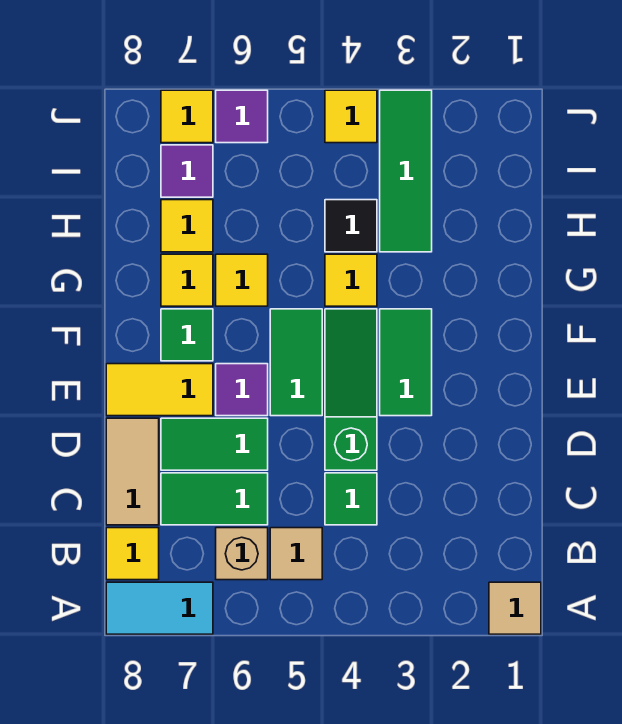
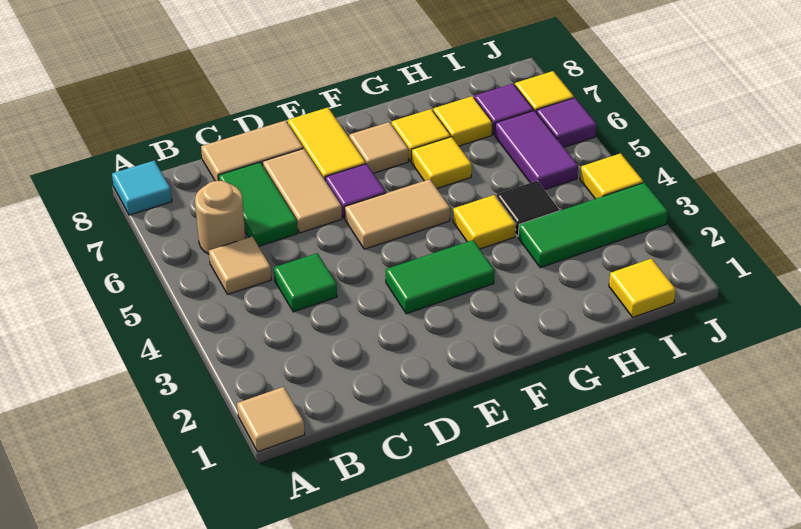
cyan 1x2 tile [106,582,213,634] -> cyan 1x1 tile [112,160,172,215]
tan 1x1 brick [216,528,268,580] -> tan 1x1 round brick [195,181,246,254]
yellow 1x1 tile [106,528,159,580] -> yellow 1x1 tile moved to [609,259,676,317]
green 1x3 slope [325,309,377,470] -> none
green 1x2 tile [161,418,268,470] -> tan 1x2 tile [263,149,342,233]
green 1x2 tile [270,309,322,416] -> tan 1x2 tile [345,179,450,249]
green 1x1 tile [161,309,213,361] -> tan 1x1 tile [349,122,409,173]
none -> purple 1x2 tile [495,111,578,190]

